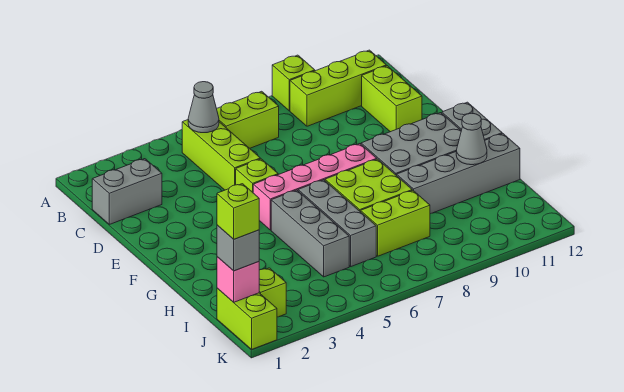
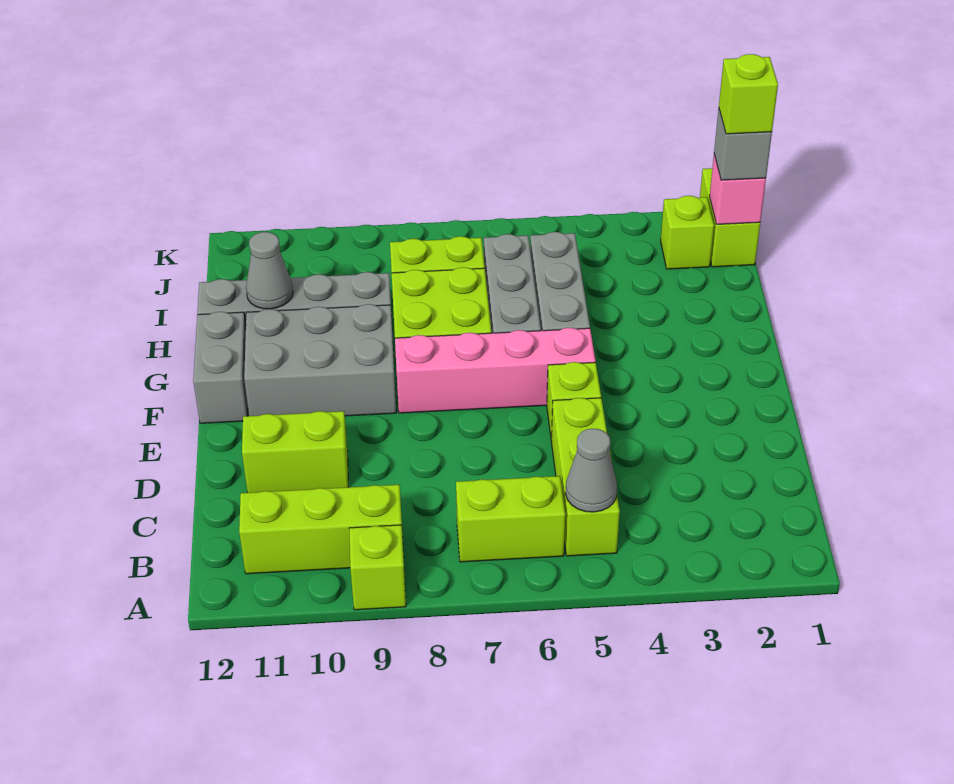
grey 1x2 brick [92,159,162,224] -> none
lime 1x2 brick [362,66,422,132] -> lime 1x2 brick turned to [242,411,348,493]

